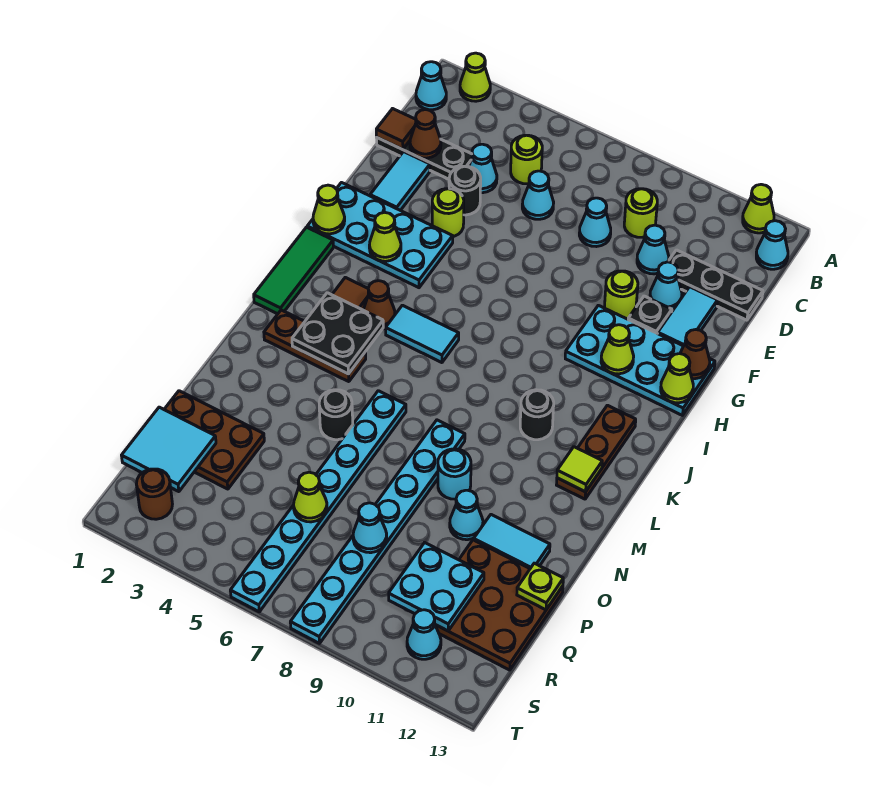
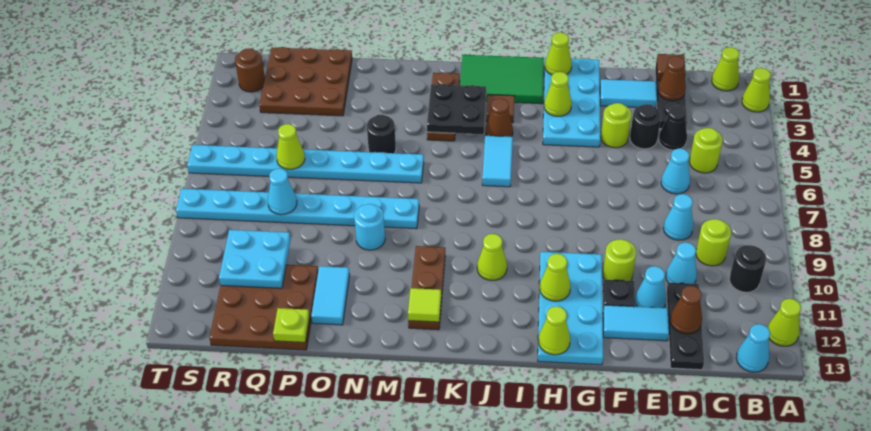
cyan 1x1 cone [416,62,446,110] -> lime 1x1 cone [712,47,740,91]
cyan 1x1 cone [469,144,497,193] -> black 1x1 cone [659,105,687,150]
brown 1x1 cone [680,330,710,379] -> brown 1x1 cone moved to [670,286,702,334]
green 1x3 tile [254,227,333,314] -> green 2x3 tile [460,55,544,104]
none -> lime 1x1 cone [477,234,507,280]
brown 1x3 plate [557,405,636,499] -> brown 1x3 plate turned to [408,246,445,330]
black 1x1 round brick [520,390,554,440] -> black 1x1 round brick moved to [729,245,766,292]
cyan 1x1 cone [450,490,483,540] -> none
brown 2x3 plate [164,391,264,489] -> brown 3x3 plate [259,47,352,116]
cyan 2x2 tile [122,407,216,492] -> none
cyan 1x1 cone [407,610,441,659] -> none

